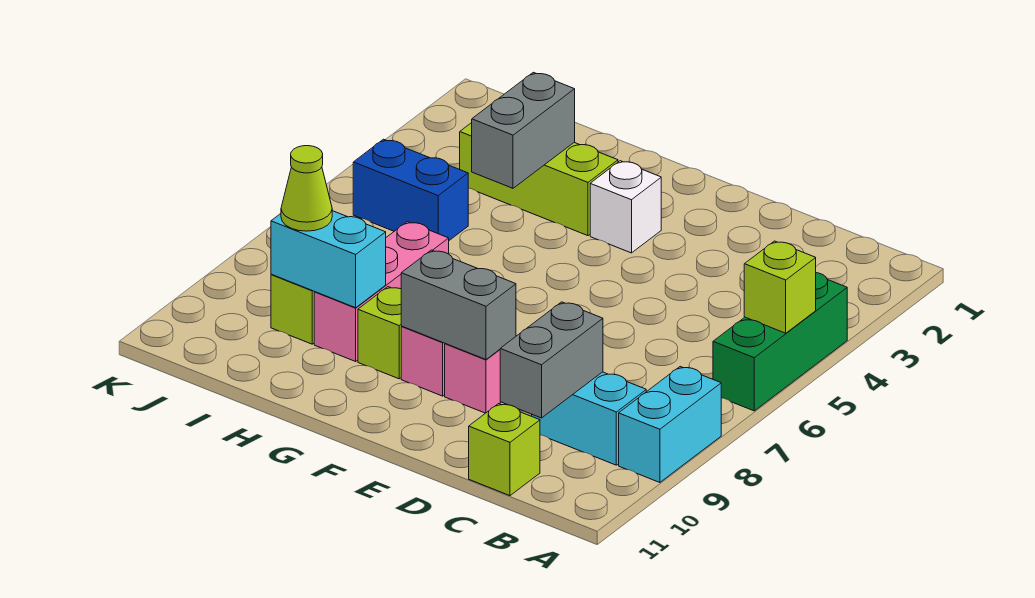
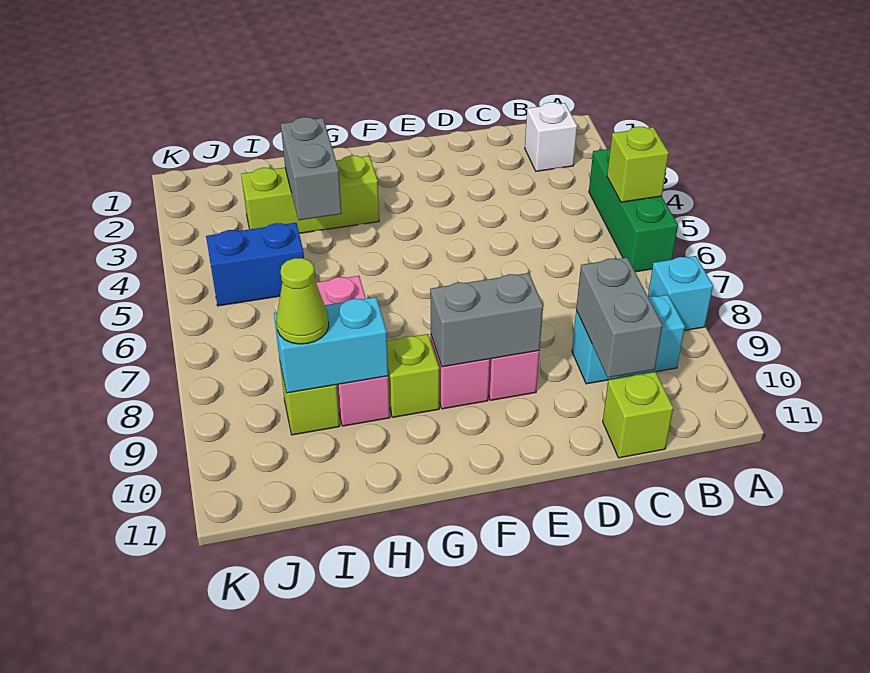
cyan 1x2 brick [619,367,721,482] -> cyan 1x1 brick [648,256,713,331]
white 1x1 brick [590,161,661,253] -> white 1x1 brick moved to [525,102,577,171]

